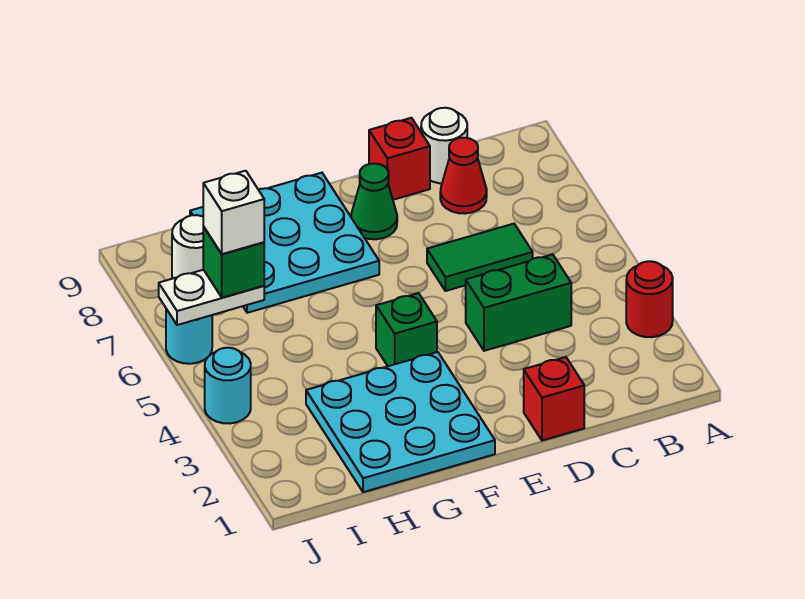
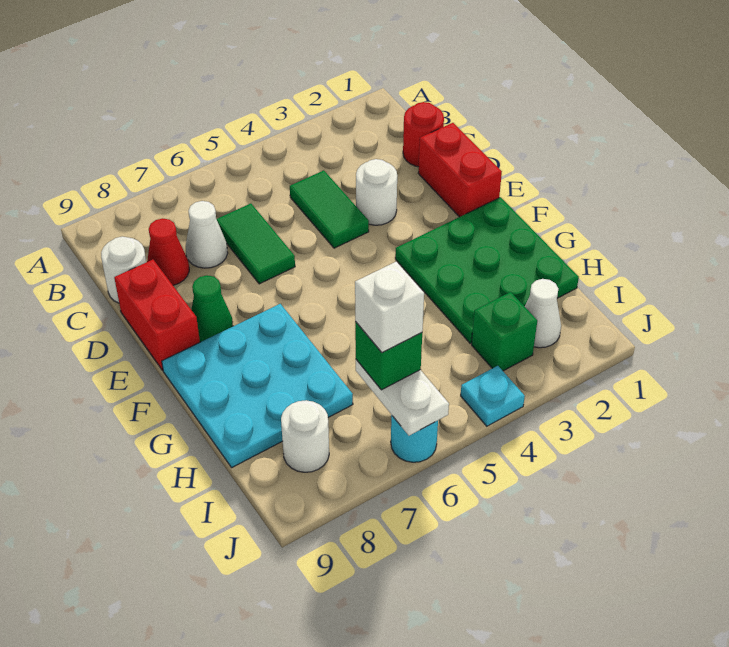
red 1x1 round brick [626,261,673,337] -> red 1x1 round brick moved to [403,102,444,167]
green 1x2 brick [466,254,571,351] -> green 1x2 tile [290,170,369,248]
none -> white 1x1 cone [186,201,228,268]
red 1x1 brick [524,357,584,441] -> red 1x2 brick [418,123,502,217]
none -> white 1x1 round brick [356,159,397,225]
red 1x1 brick [369,118,430,200] -> red 1x2 brick [114,260,200,370]
cyan 3x3 plate [306,352,495,492] -> green 3x3 plate [395,197,579,343]
green 1x1 brick [376,293,437,366] -> green 1x1 brick moved to [472,292,537,371]
none -> white 1x1 cone [525,279,561,348]
cyan 1x1 round brick [205,348,251,424] -> cyan 1x1 plate [461,366,525,426]

